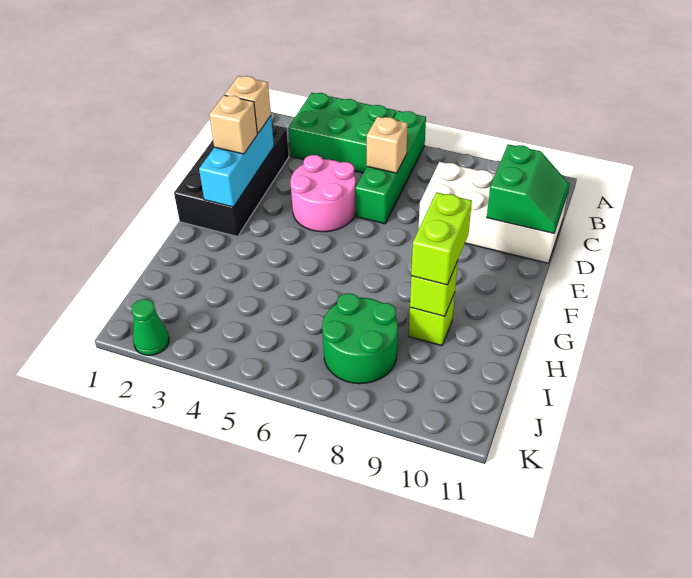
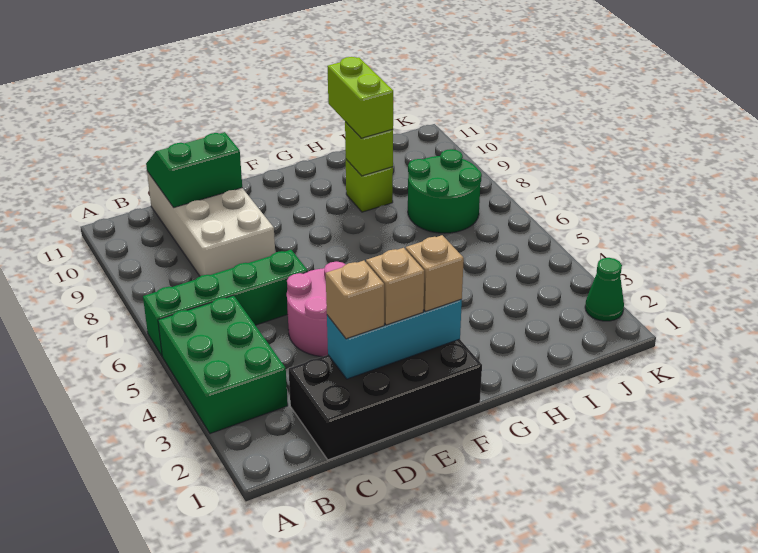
tan 1x1 brick [367,117,408,173] -> tan 1x1 brick moved to [406,235,464,311]
lime 1x2 brick [411,192,472,285] -> lime 1x2 brick turned to [327,57,393,138]

